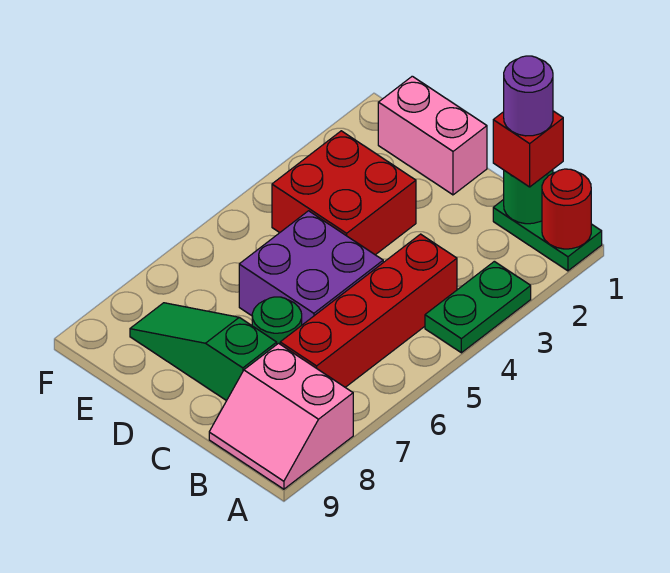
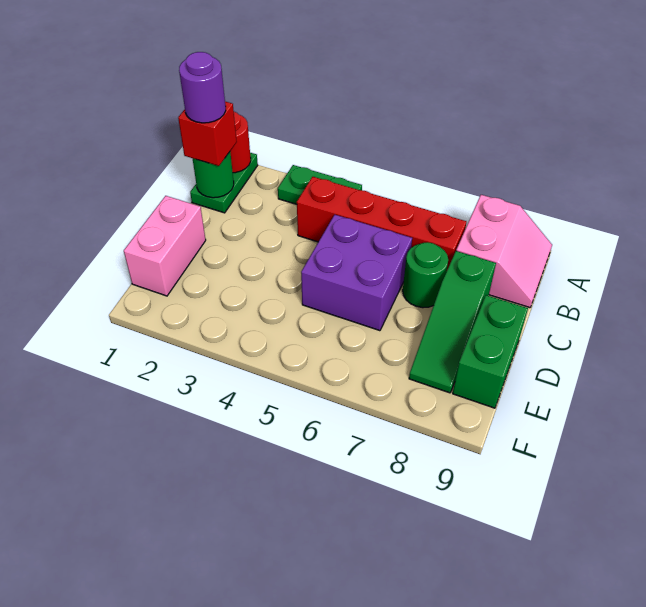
red 2x2 brick [272,131,416,255] -> none
none -> green 1x2 brick [453,295,528,408]

